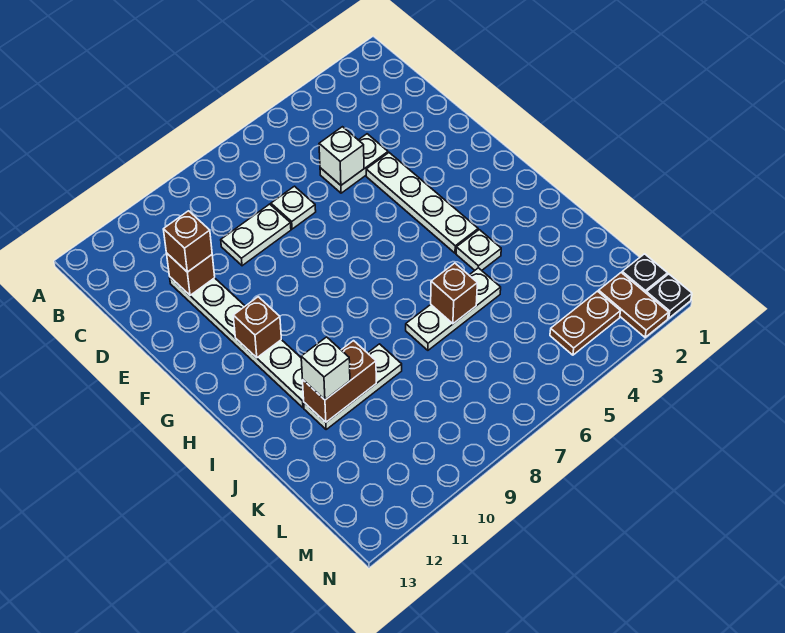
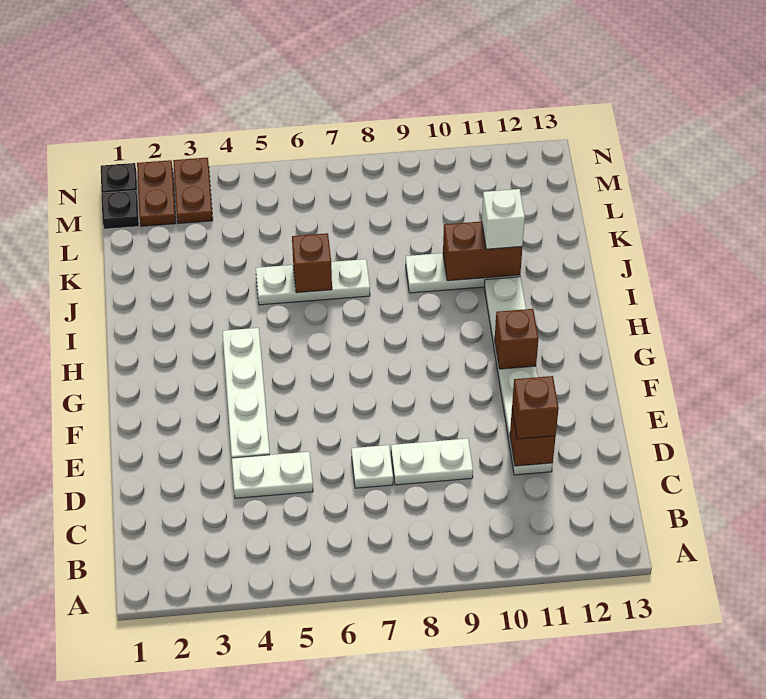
white 1x1 brick [319,127,364,185] -> none
white 1x1 plate [456,230,501,270] -> none
brown 1x2 plate [550,291,620,355] -> brown 1x2 plate turned to [173,158,213,224]

